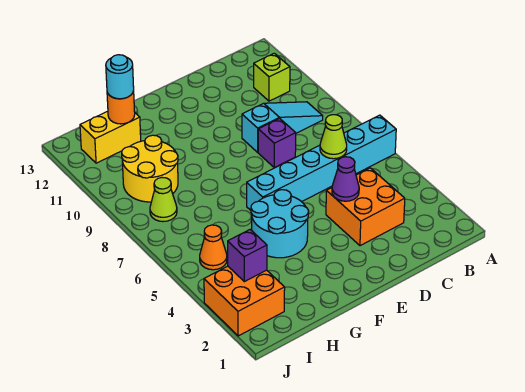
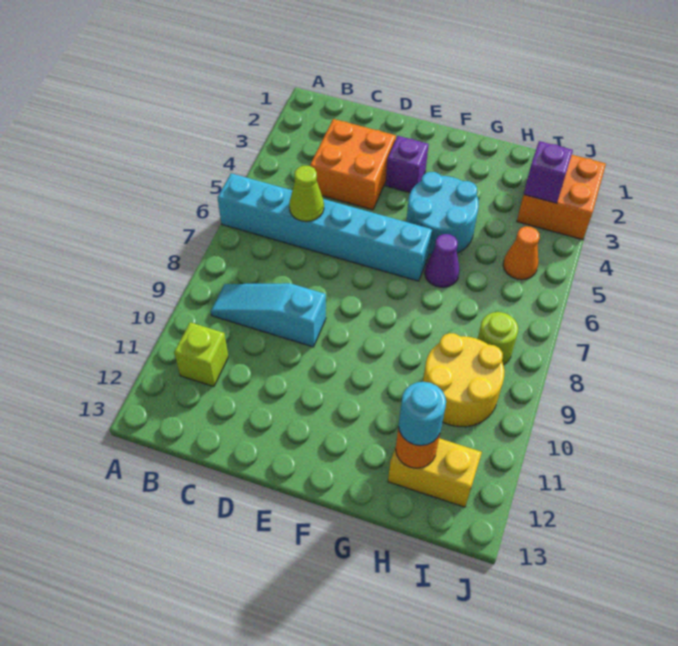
purple 1x1 cone [332,157,359,201] -> purple 1x1 cone moved to [425,234,460,287]
purple 1x1 brick [258,118,296,168] -> purple 1x1 brick moved to [386,136,429,193]
lime 1x1 cone [150,178,177,222] -> lime 1x1 round brick [478,312,518,365]

